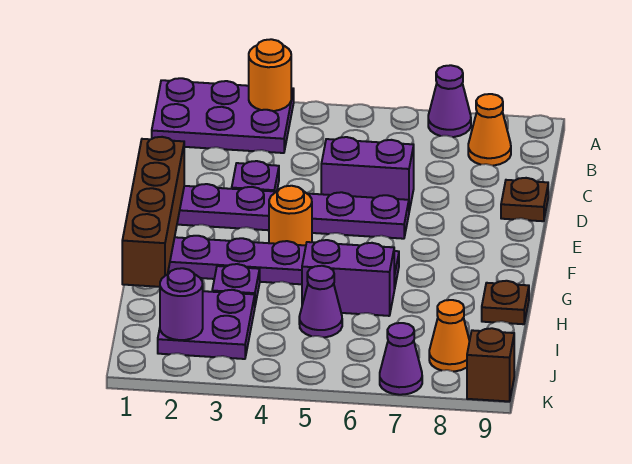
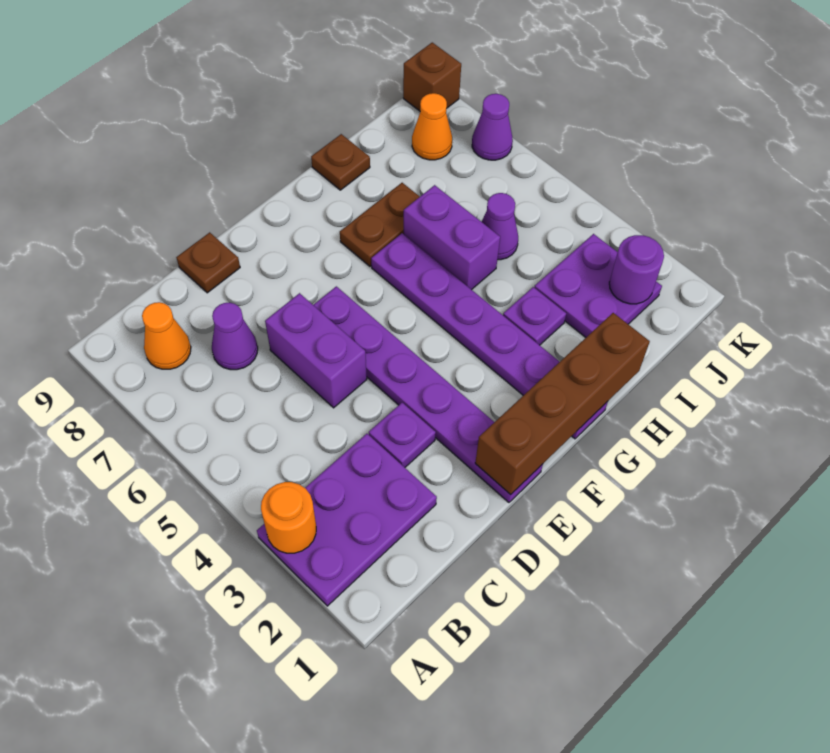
purple 2x3 plate [152,78,294,153] -> purple 2x3 plate turned to [257,434,437,606]
purple 1x1 cone [428,65,471,137] -> purple 1x1 cone moved to [212,303,258,370]
orange 1x1 round brick [269,186,312,245] -> none
none -> brown 1x2 plate [340,183,420,266]

